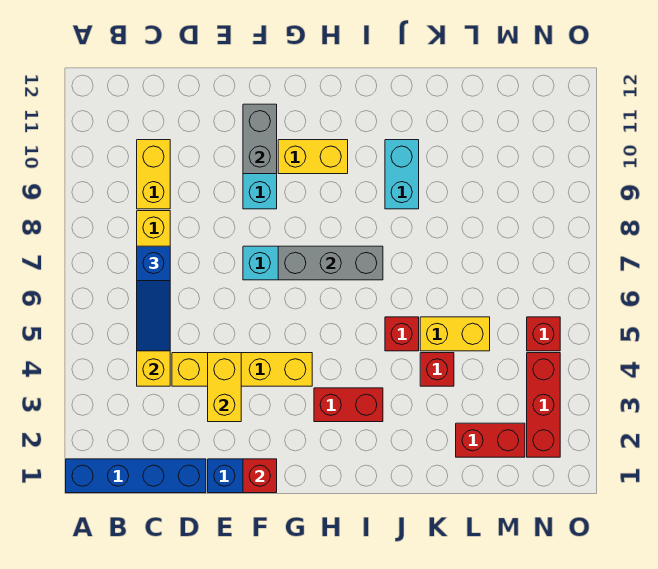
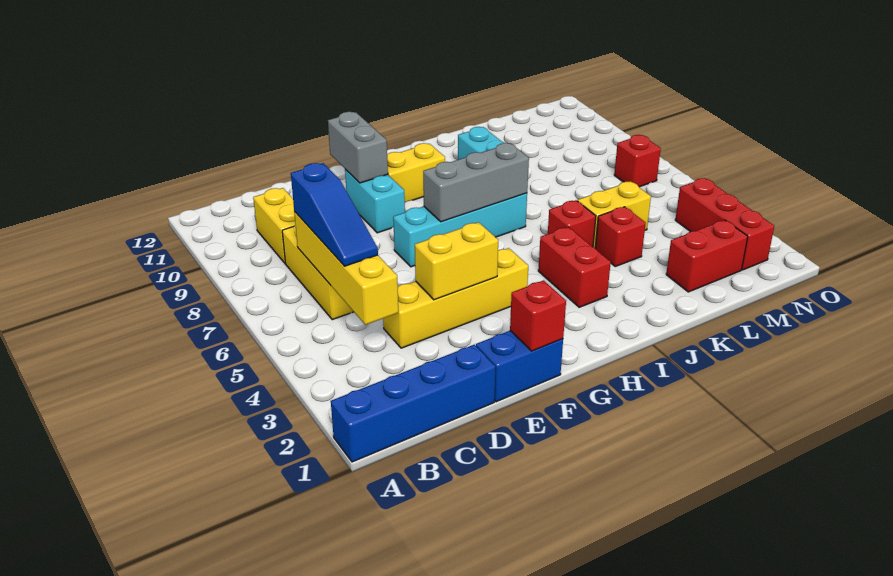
yellow 1x2 brick [208,353,241,422] -> yellow 1x2 brick turned to [415,222,498,300]
red 1x2 brick [314,388,383,422] -> red 1x2 brick turned to [538,227,611,307]
red 1x1 brick [527,317,560,351] -> red 1x1 brick moved to [614,135,661,187]

